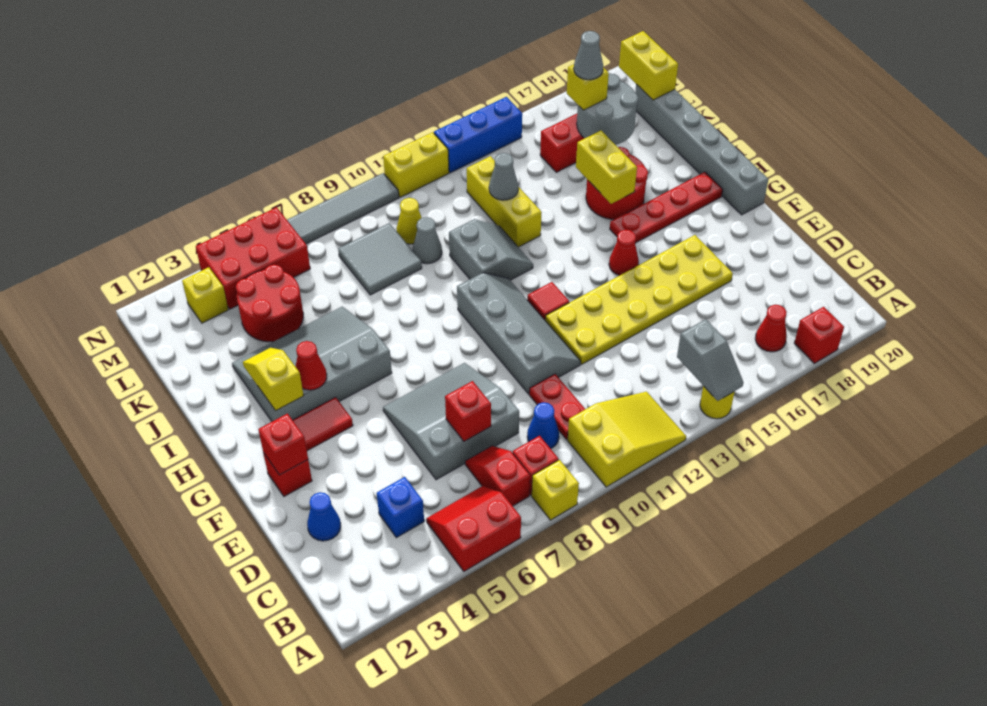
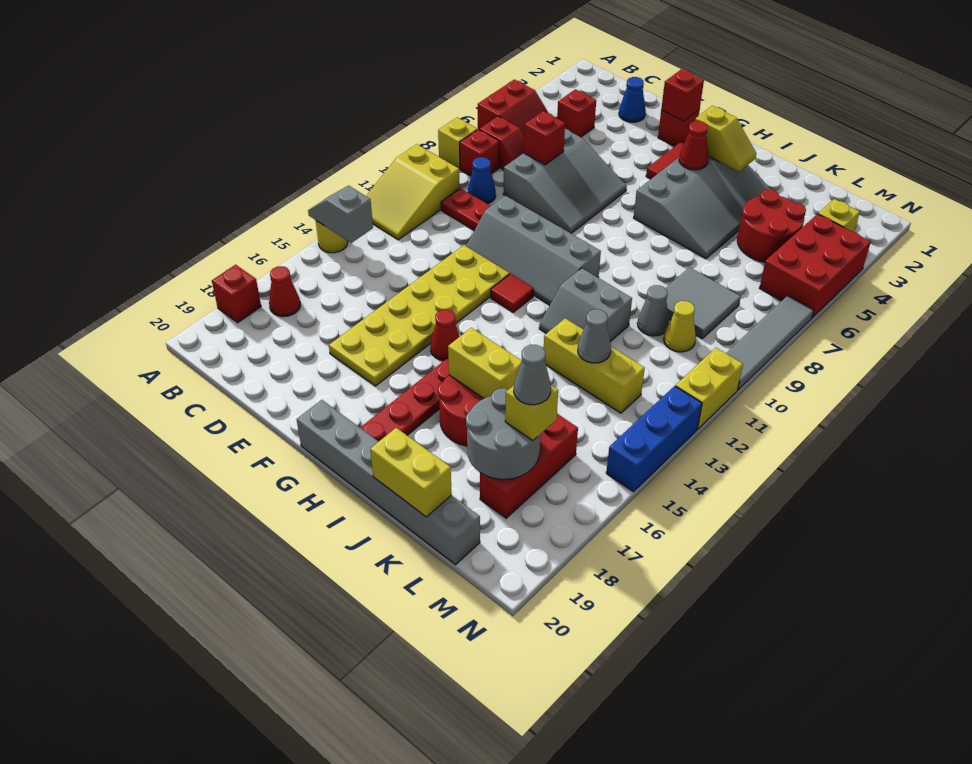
blue 1x1 brick [377,477,424,538] -> red 1x1 brick [557,89,596,137]
yellow 1x2 brick [619,31,678,100] -> yellow 1x2 brick moved to [370,428,452,517]

